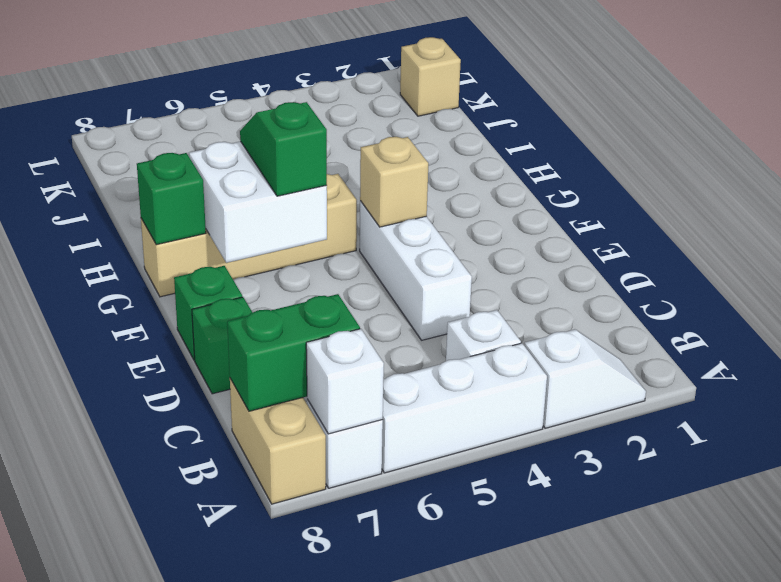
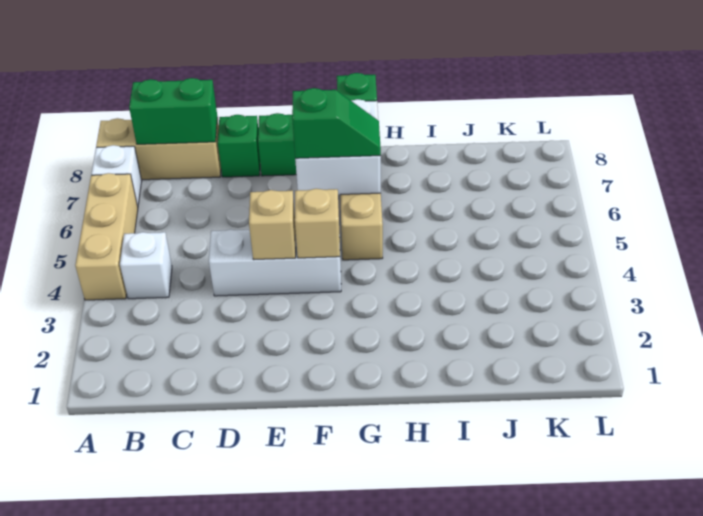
white 1x2 slope [524,329,646,428] -> none
white 1x3 brick [382,343,547,473] -> tan 1x3 brick [75,173,138,300]
white 1x1 brick [306,329,384,434] -> none
tan 1x2 brick [230,379,326,504] -> tan 1x3 brick [96,117,221,180]
green 1x2 brick [227,294,360,411] -> green 1x2 brick turned to [129,78,217,144]
tan 1x1 brick [400,37,461,116] -> tan 1x1 brick moved to [249,190,296,260]

